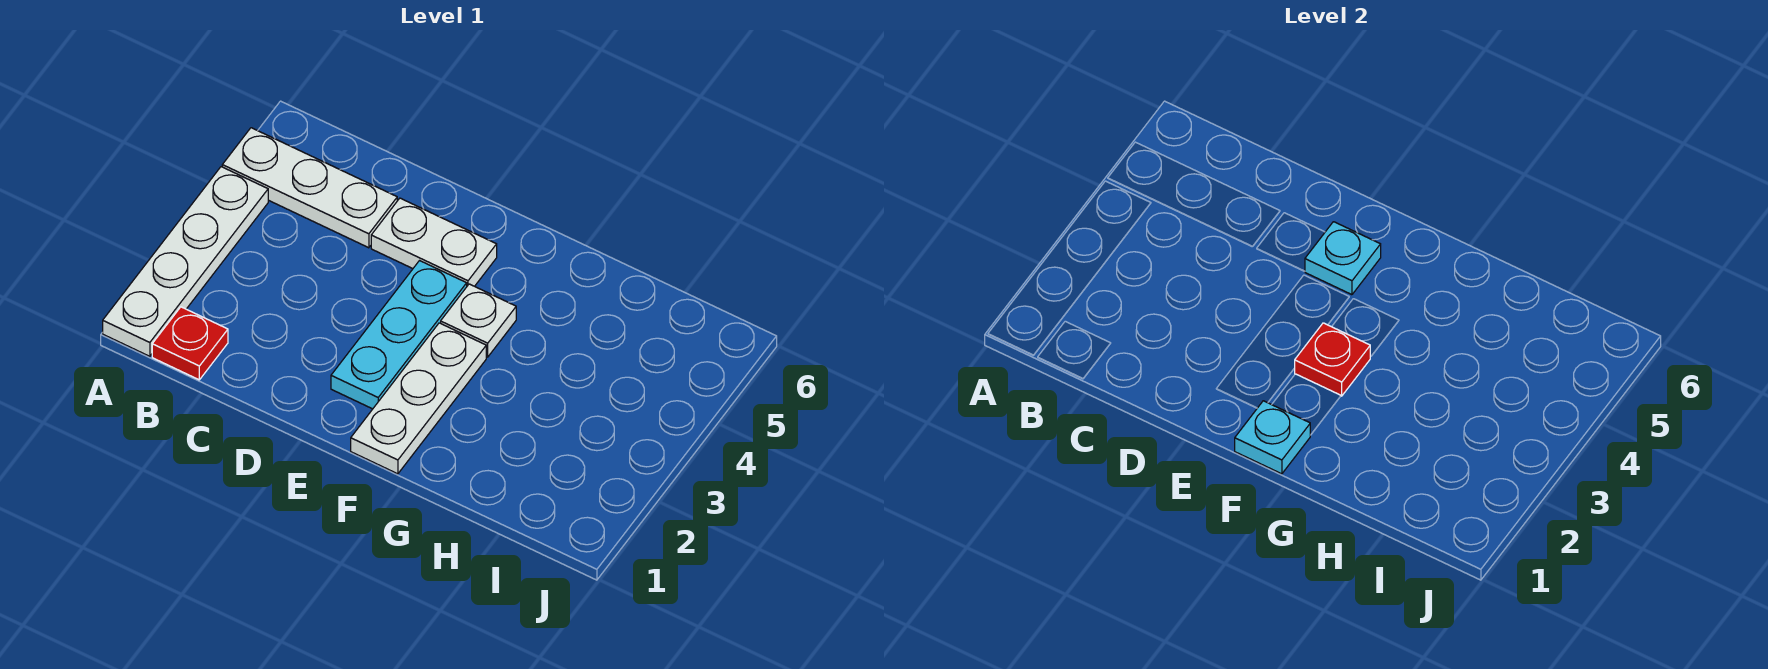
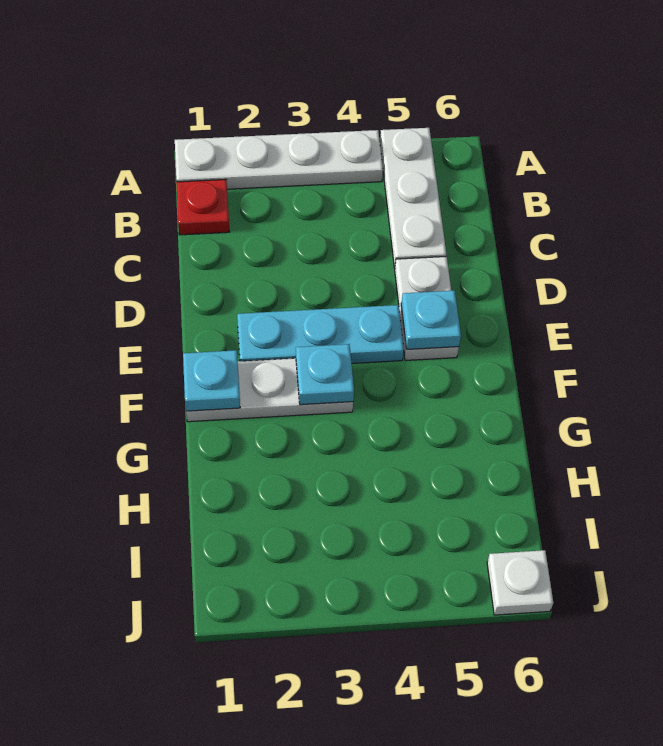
red 1x1 plate [1295,323,1370,396] -> cyan 1x1 plate [296,344,354,405]
white 1x1 plate [441,284,516,357] -> white 1x1 plate moved to [487,550,553,615]

